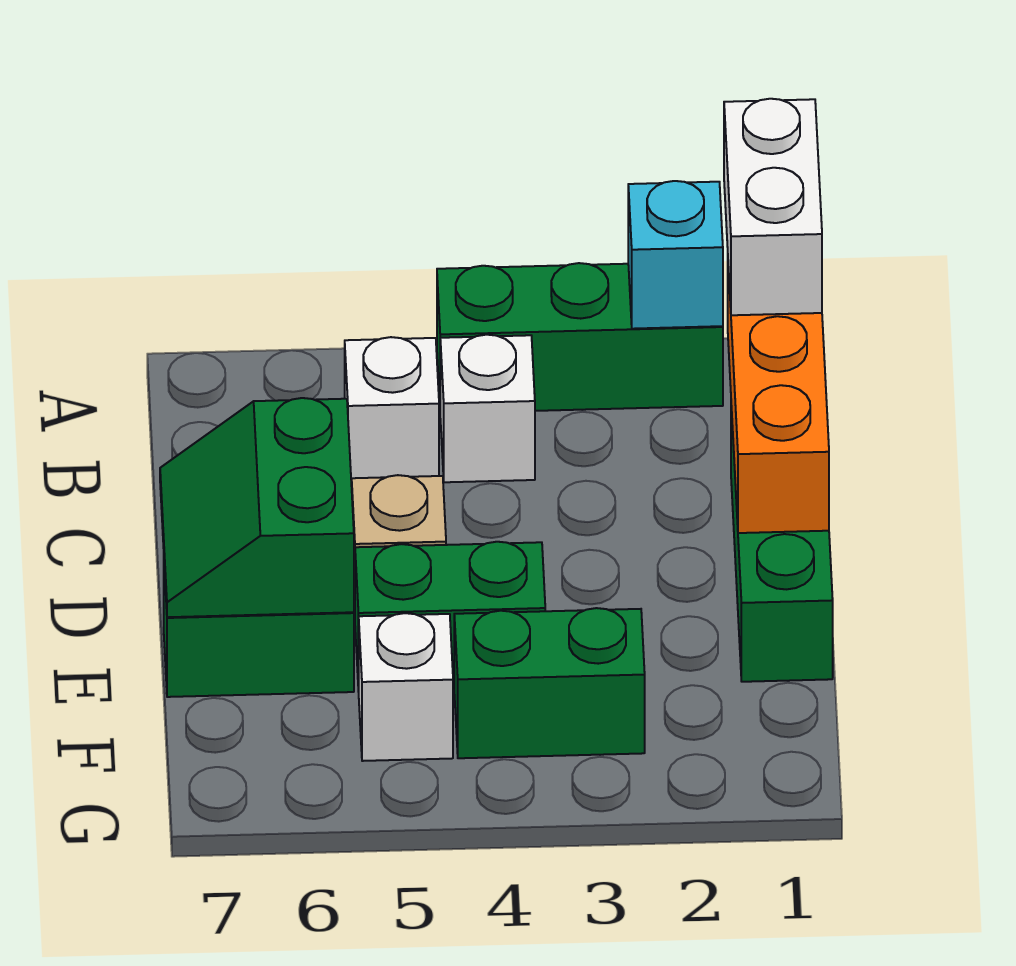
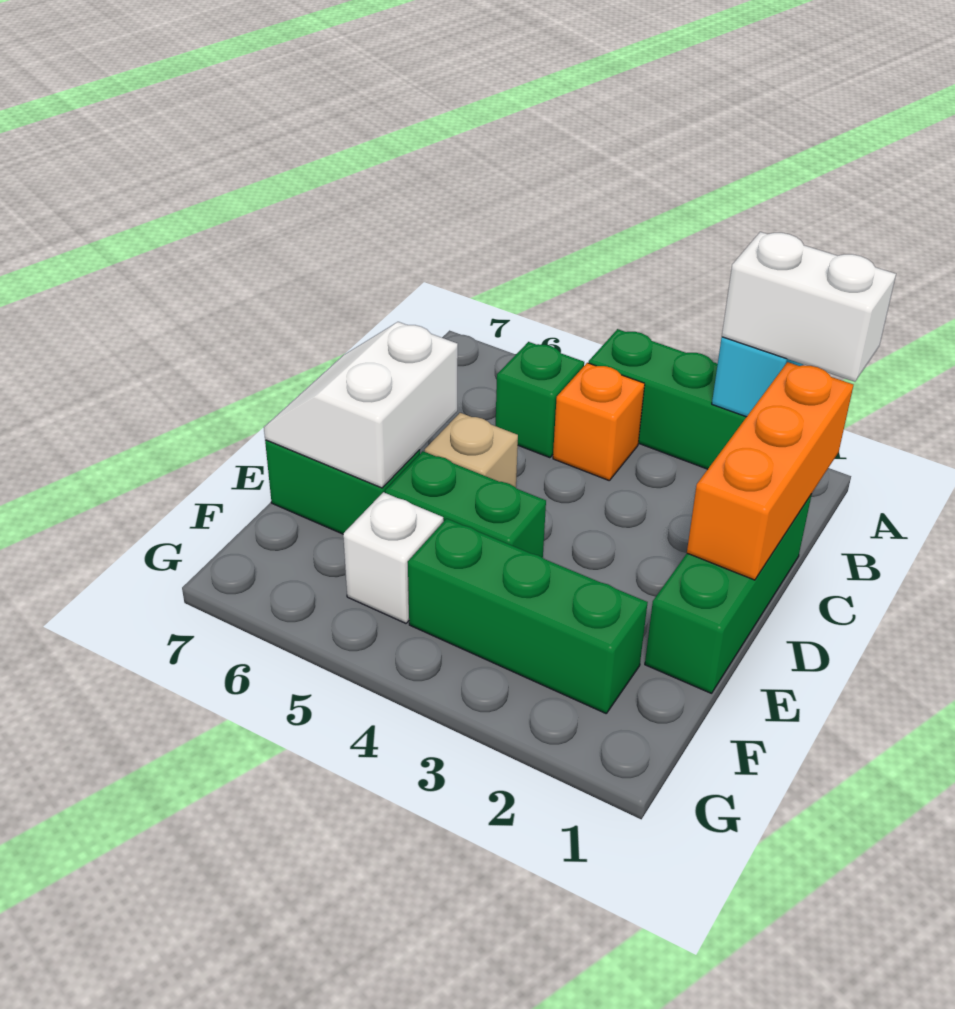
white 1x2 brick [724,99,822,315] -> white 1x2 brick turned to [722,232,896,382]
white 1x1 brick [440,335,535,482] -> orange 1x1 brick [553,363,645,480]
white 1x1 brick [345,337,439,484] -> green 1x1 brick [496,342,584,458]
green 2x2 slope [160,398,354,617] -> white 2x2 slope [264,322,458,488]
green 1x2 brick [454,608,645,758] -> green 1x3 brick [408,519,648,713]

